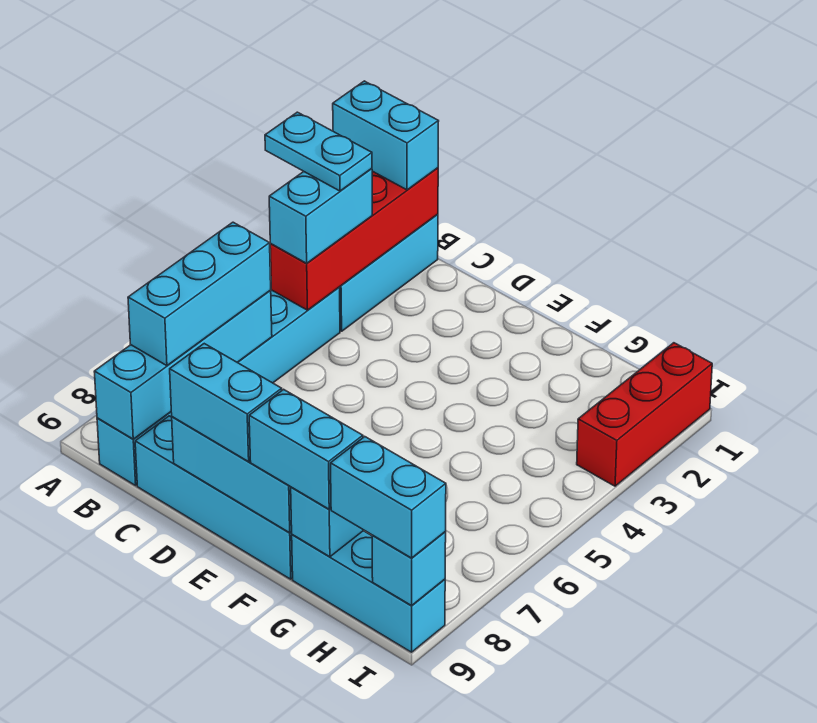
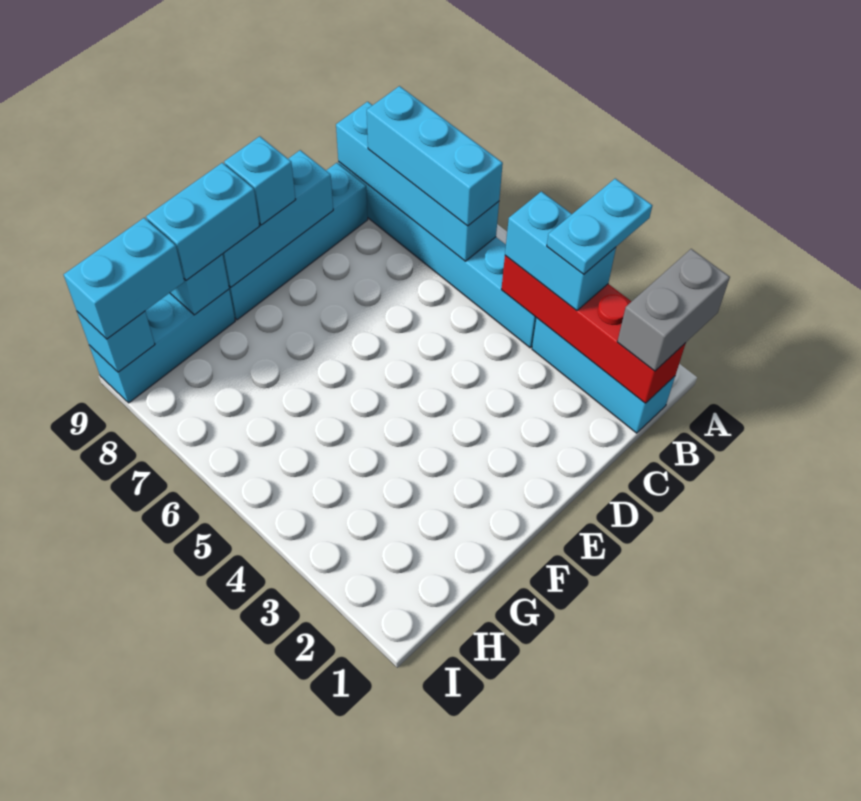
cyan 1x2 brick [333,81,439,190] -> grey 1x2 brick [617,249,730,371]
cyan 1x2 brick [170,344,282,462] -> cyan 1x1 brick [224,136,296,225]
red 1x3 brick [577,343,712,486] -> none

